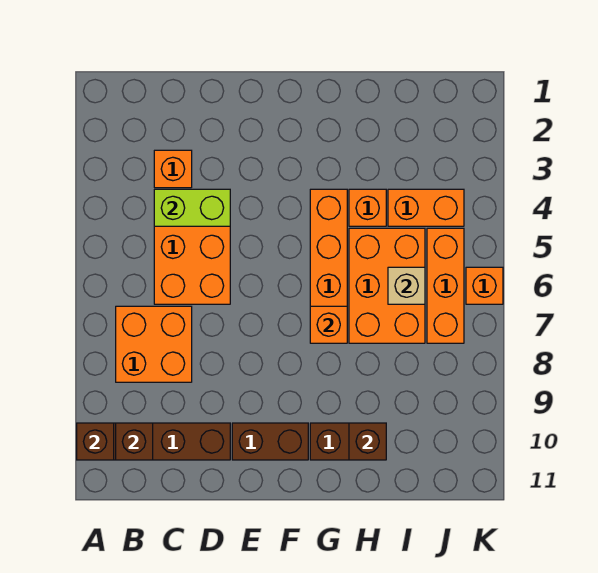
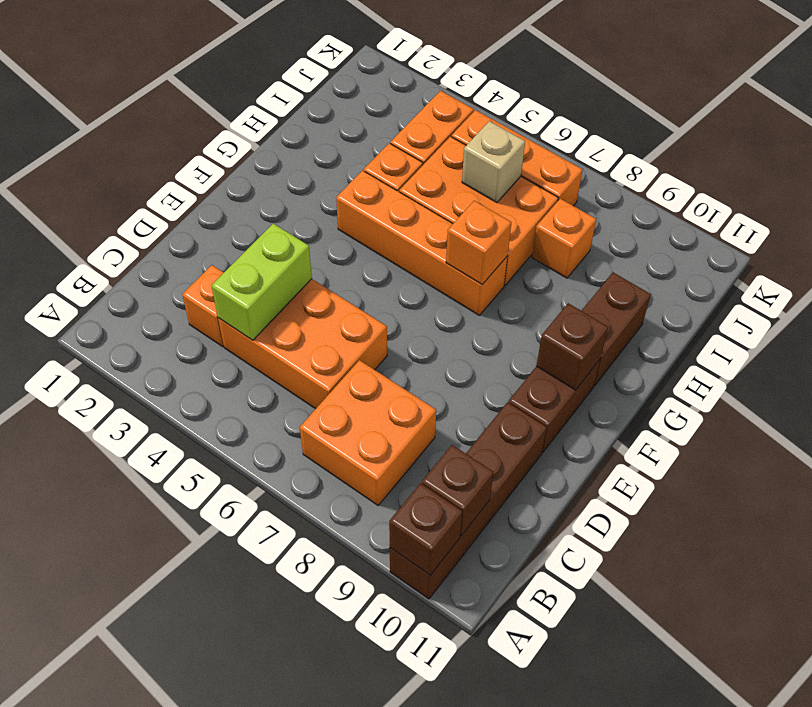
brown 1x1 brick [349,423,386,460] -> brown 1x1 brick moved to [537,303,608,390]
orange 1x1 brick [466,267,503,304] -> orange 1x1 brick moved to [532,199,596,278]

